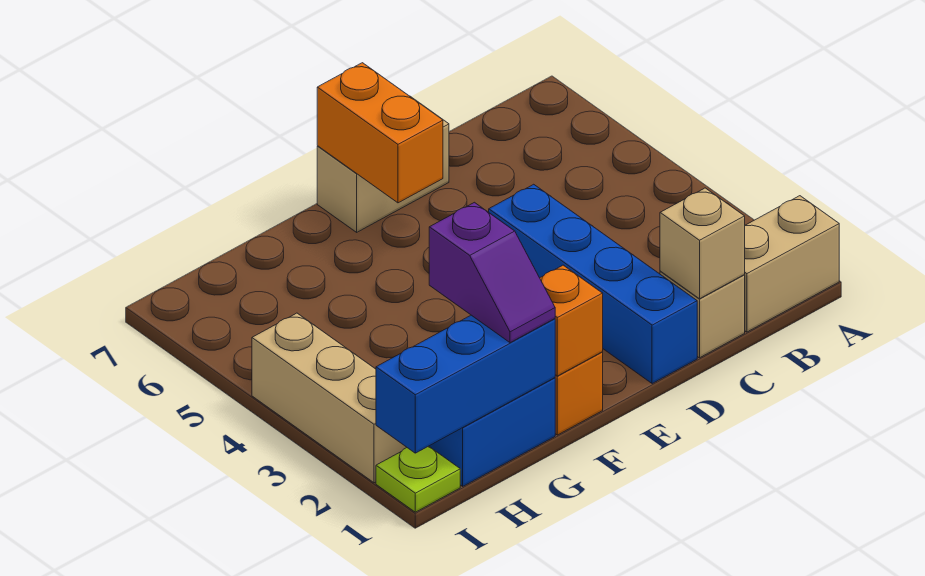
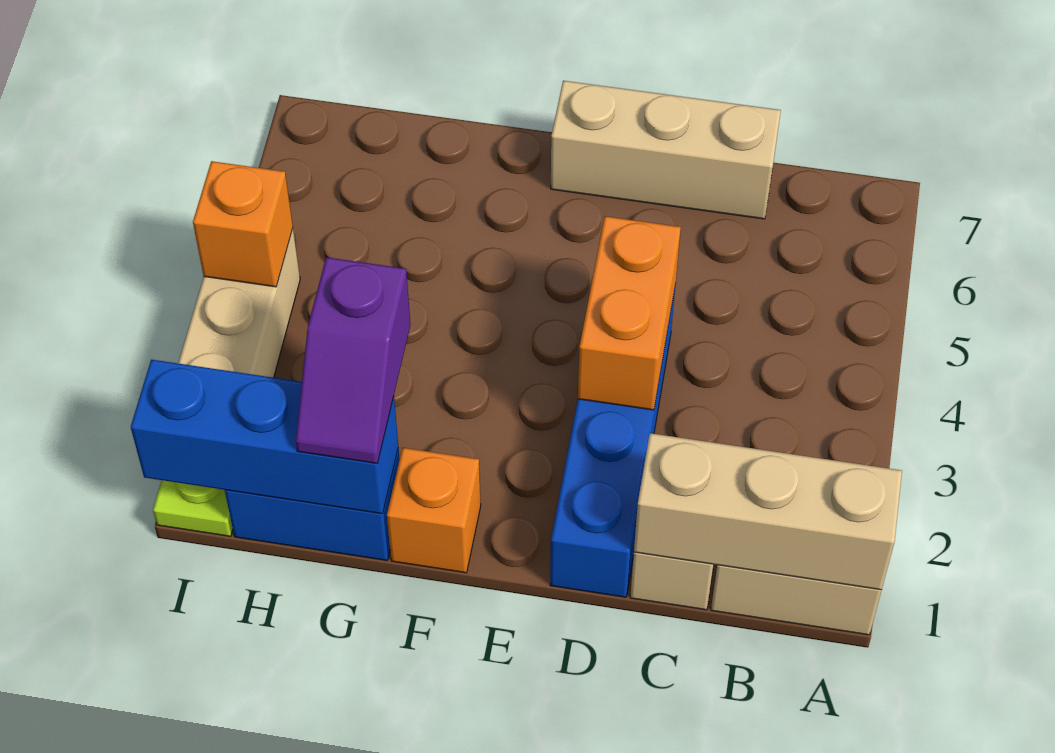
tan 1x1 brick [660,188,745,299] -> tan 1x3 brick [634,433,902,590]
tan 1x2 brick [317,96,449,232] -> tan 1x3 brick [551,81,781,219]
orange 1x2 brick [317,63,443,203] -> orange 1x2 brick moved to [578,216,681,410]
orange 1x1 brick [540,265,603,376] -> orange 1x1 brick moved to [193,161,293,287]

